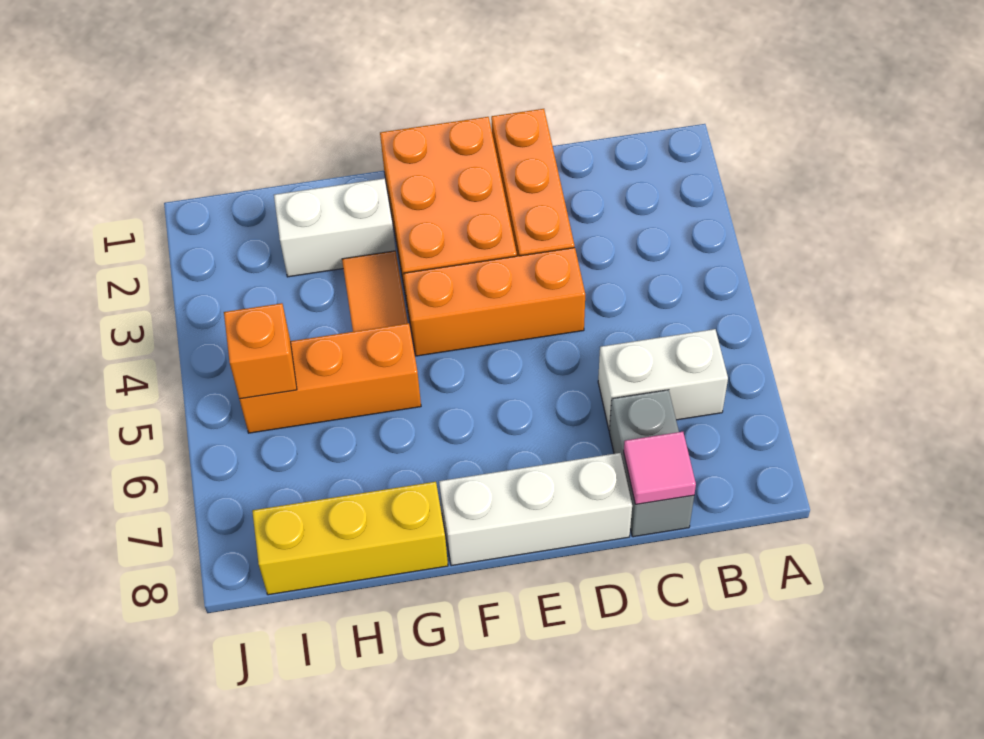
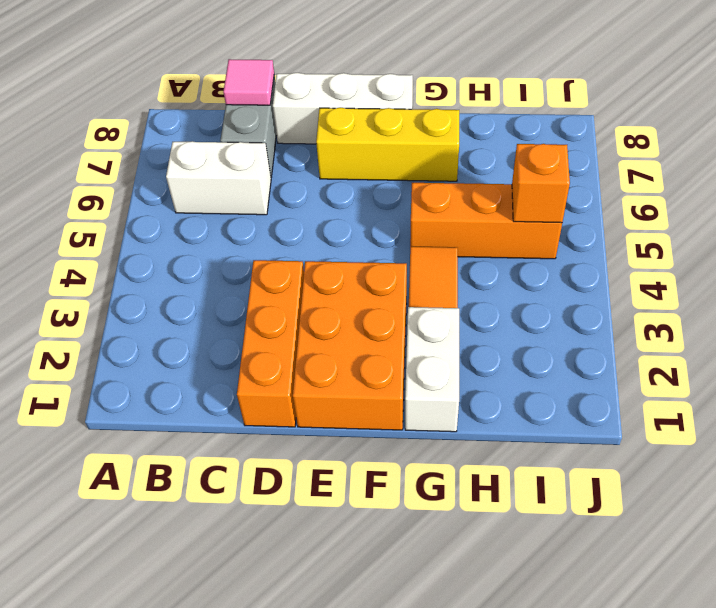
orange 1x3 brick [404,248,585,356] -> none
white 1x2 brick [274,178,396,277] -> white 1x2 brick turned to [405,307,459,432]
yellow 1x3 brick [252,482,448,595] -> yellow 1x3 brick moved to [316,108,459,181]

